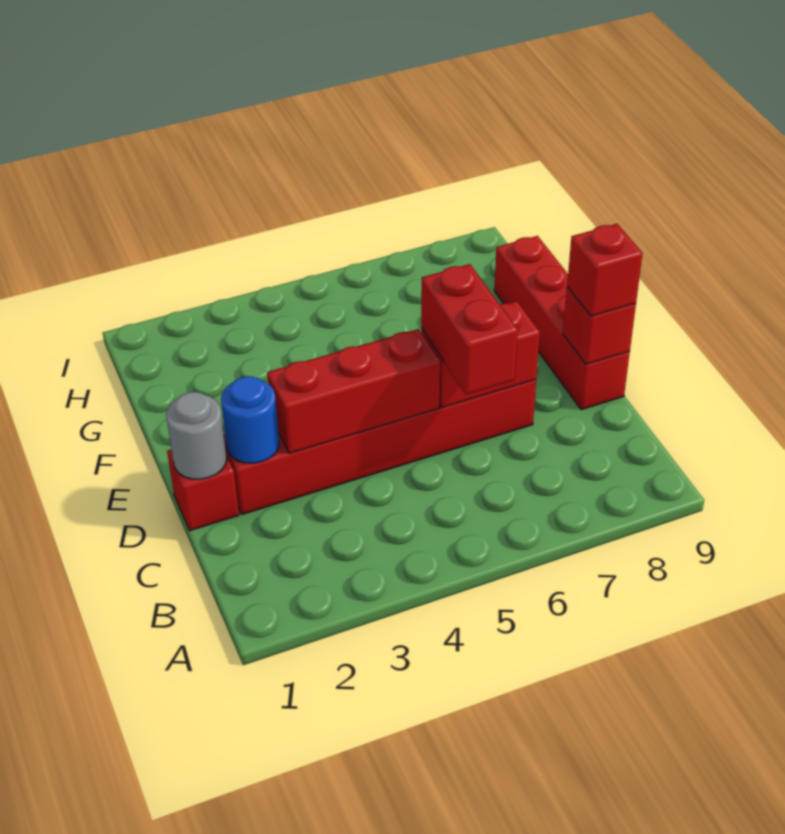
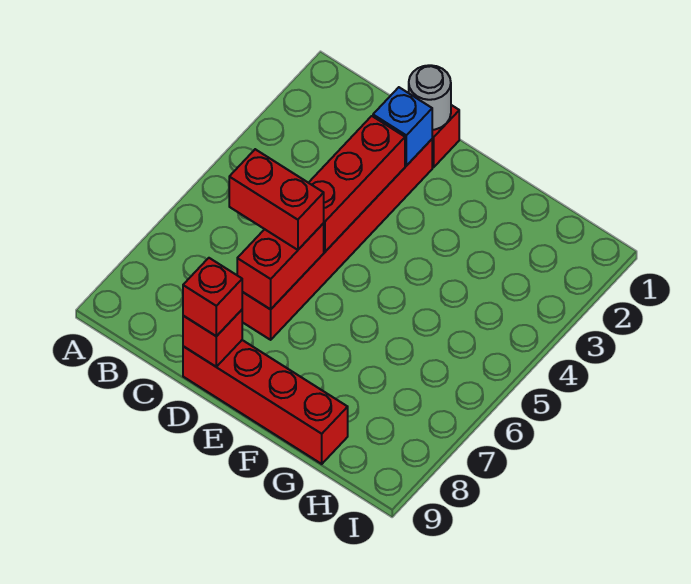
blue 1x1 round brick [221,376,279,463] -> blue 1x1 brick [373,87,432,166]

